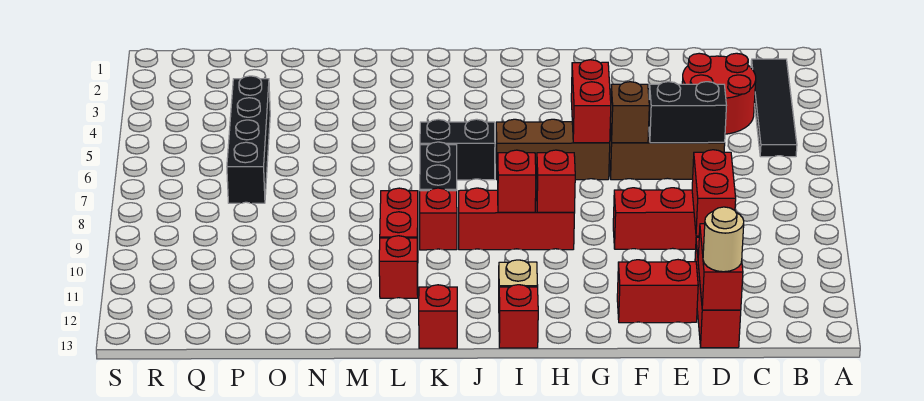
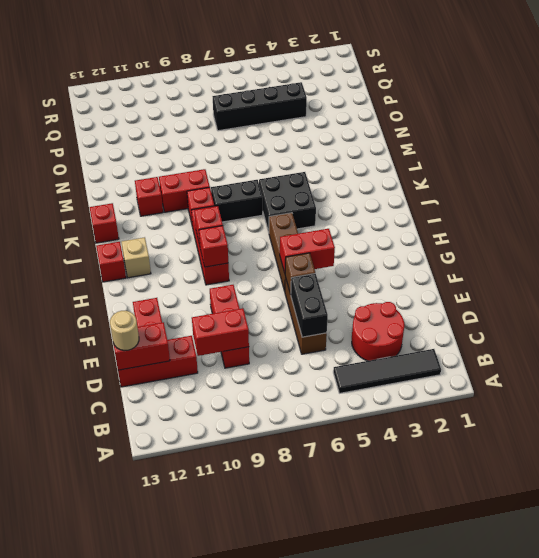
black 1x2 brick [420,119,495,180] -> black 2x2 brick [259,172,316,232]

